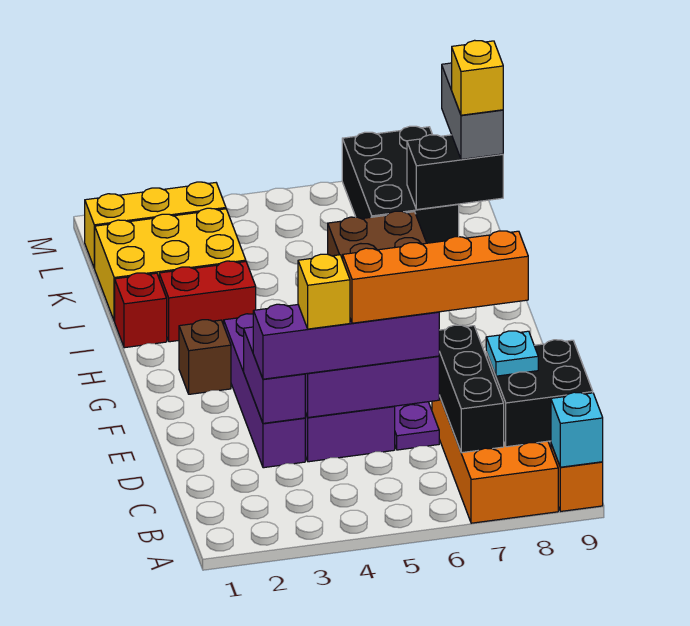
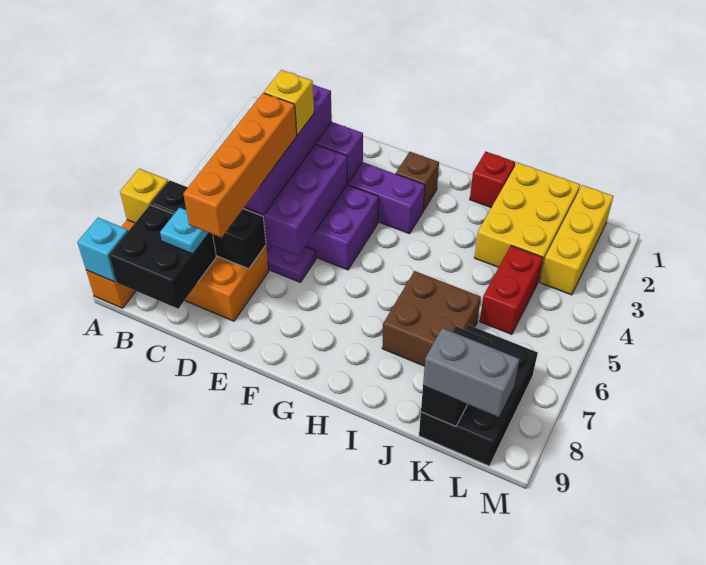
red 1x2 brick [159,261,256,342] -> red 1x2 brick moved to [480,246,543,334]
black 2x3 brick [342,126,459,243] -> black 2x3 brick turned to [419,325,538,466]
yellow 1x1 brick [452,40,503,115] -> yellow 1x1 brick moved to [120,169,168,223]

